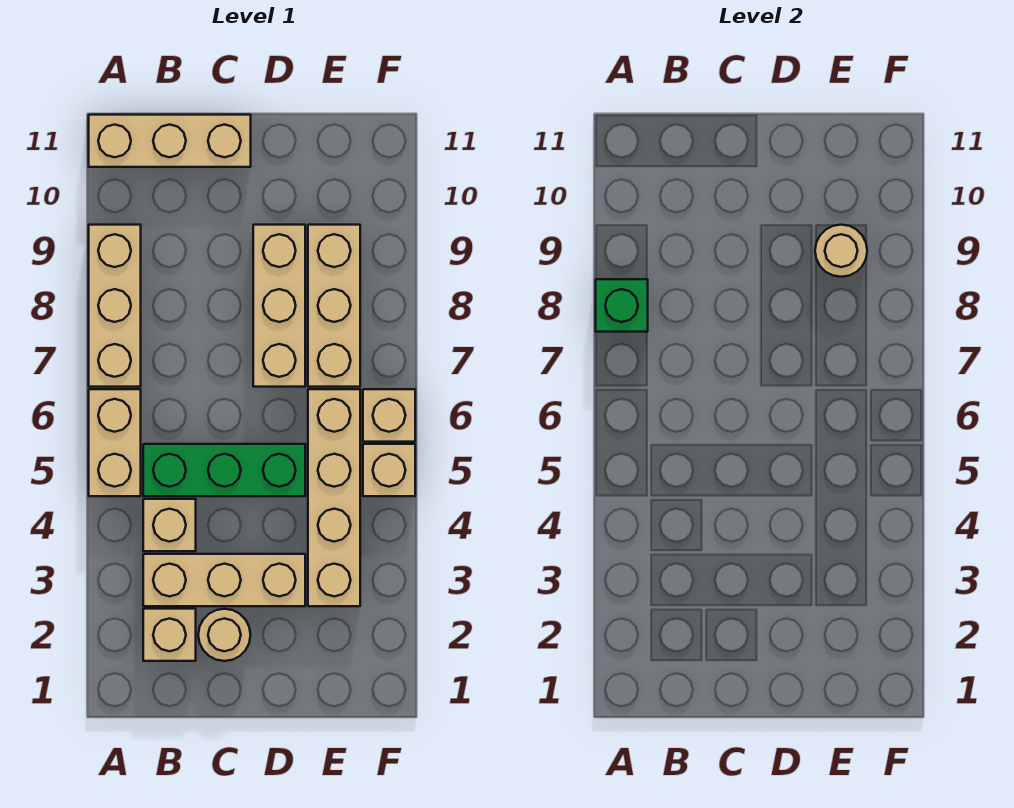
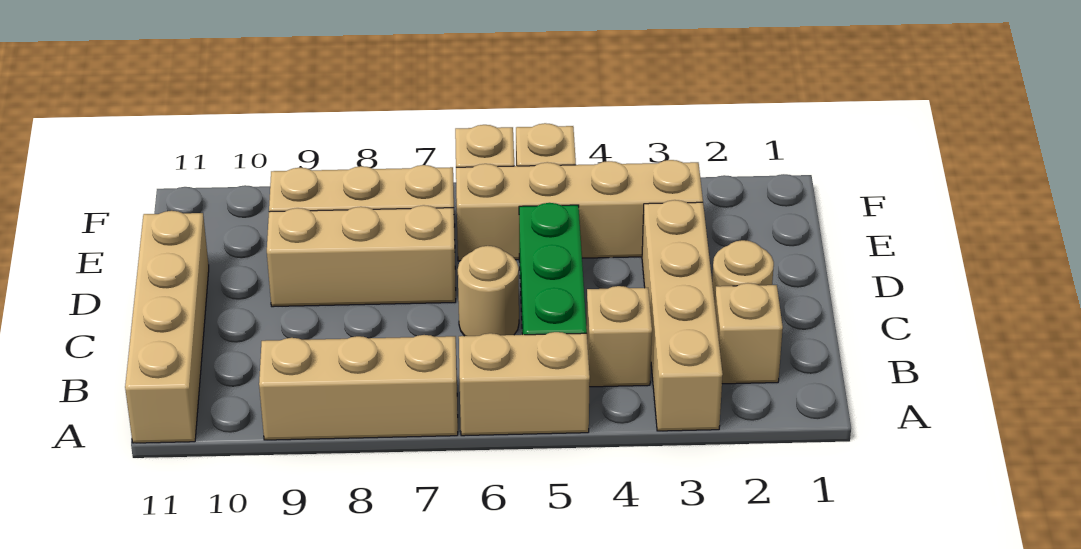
green 1x1 brick [596,279,648,332] -> none
tan 1x3 brick [89,115,251,167] -> tan 1x4 brick [125,211,209,443]
tan 1x3 brick [143,554,305,606] -> tan 1x4 brick [642,200,723,431]
tan 1x1 round brick [815,225,867,277] -> tan 1x1 round brick moved to [458,246,519,336]

